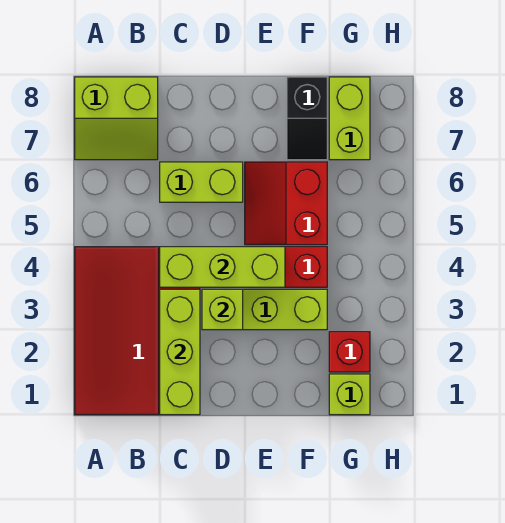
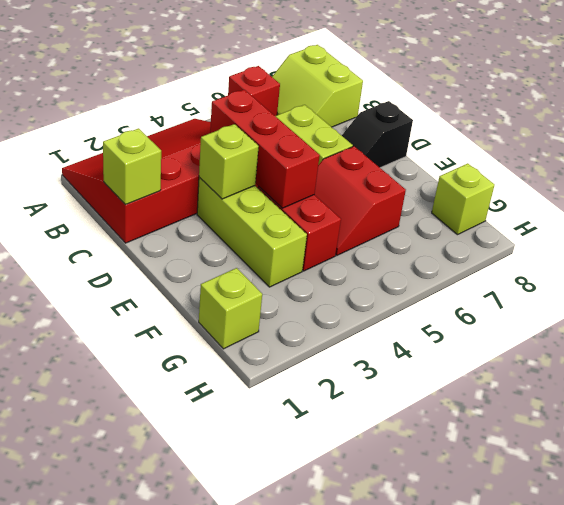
lime 1x3 brick [160,289,200,415] -> lime 1x1 brick [103,128,161,205]
lime 1x3 brick [160,247,285,287] -> red 1x3 brick [210,90,320,208]
red 2x2 slope [245,162,327,245] -> red 2x2 slope turned to [315,146,406,255]
black 1x2 slope [287,77,327,160] -> black 1x2 slope moved to [342,101,413,168]
red 1x1 brick [329,332,370,372] -> red 1x1 brick moved to [228,66,280,116]
lime 1x2 brick [329,77,370,160] -> lime 1x1 brick [432,163,494,235]

